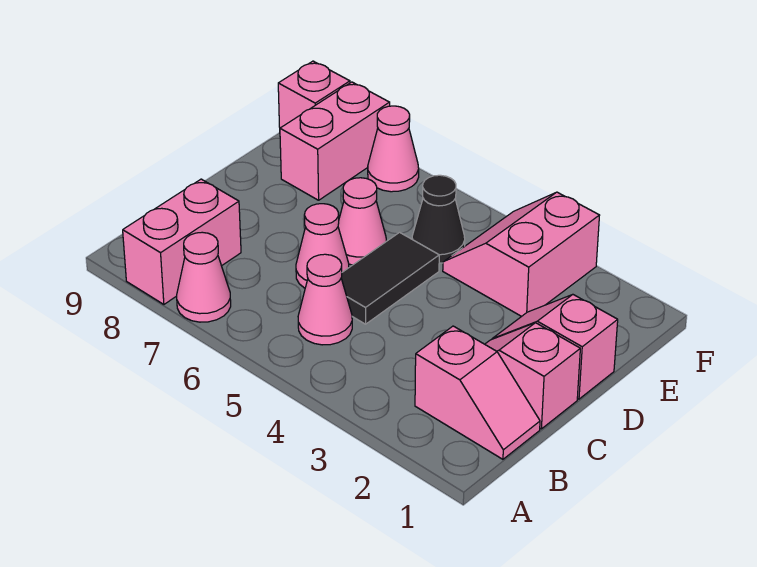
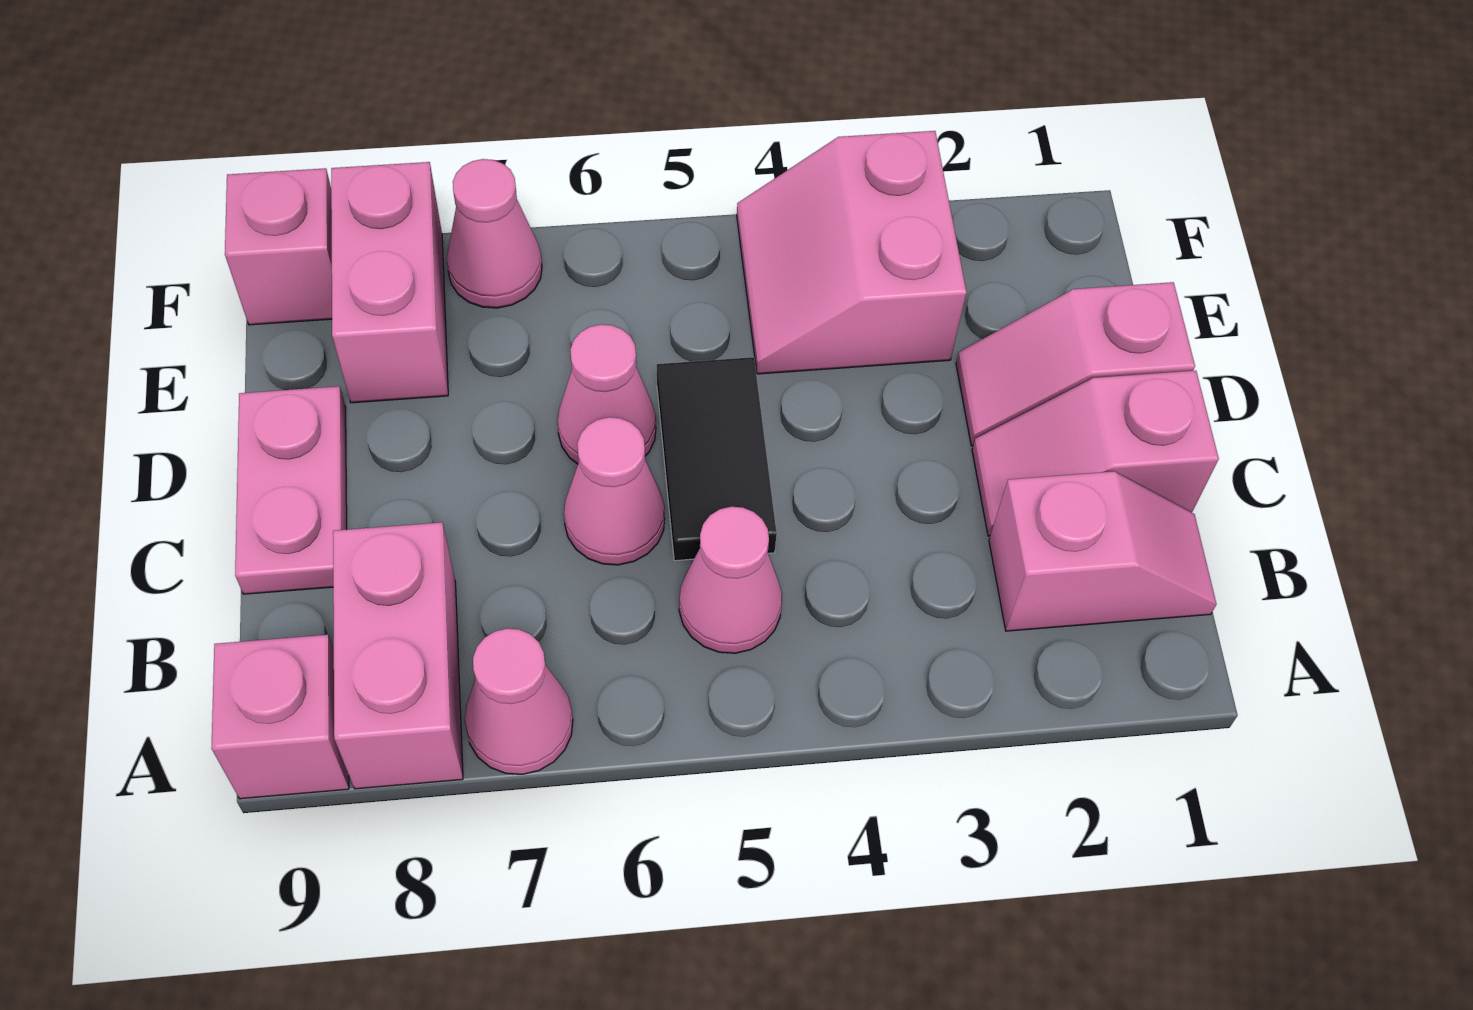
none -> pink 1x1 brick [211,635,349,799]
none -> pink 1x2 plate [235,386,347,594]
black 1x1 cone [412,175,465,263] -> none

